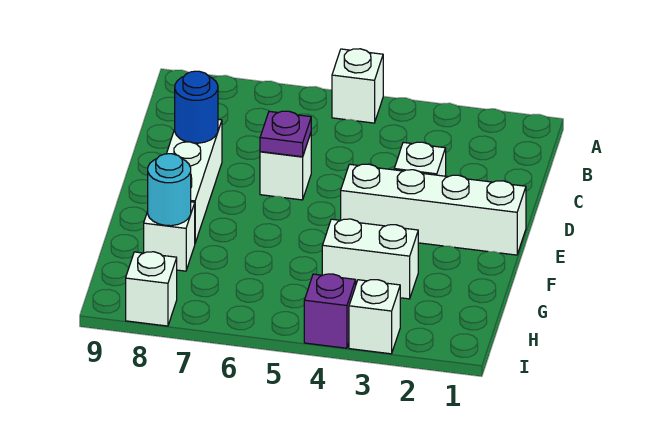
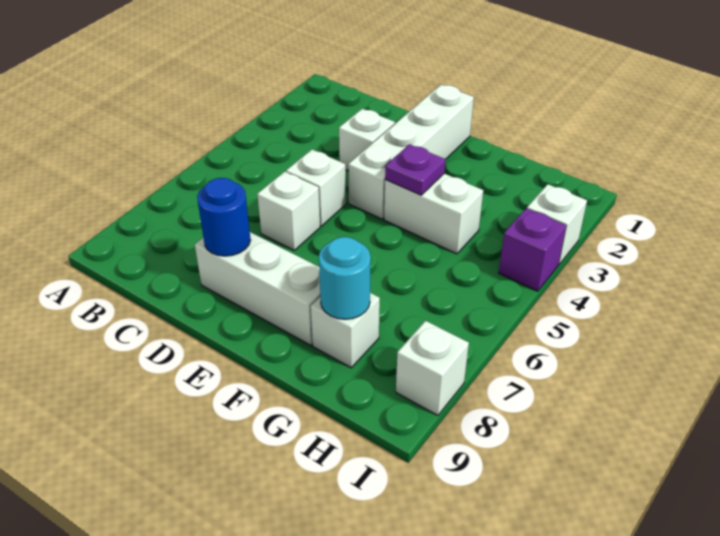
white 1x1 brick [332,49,383,123] -> white 1x1 brick moved to [286,149,346,226]
purple 1x1 plate [260,111,311,157] -> purple 1x1 plate moved to [385,144,446,195]
white 1x2 brick [322,219,418,299] -> white 1x2 brick turned to [384,174,483,254]

